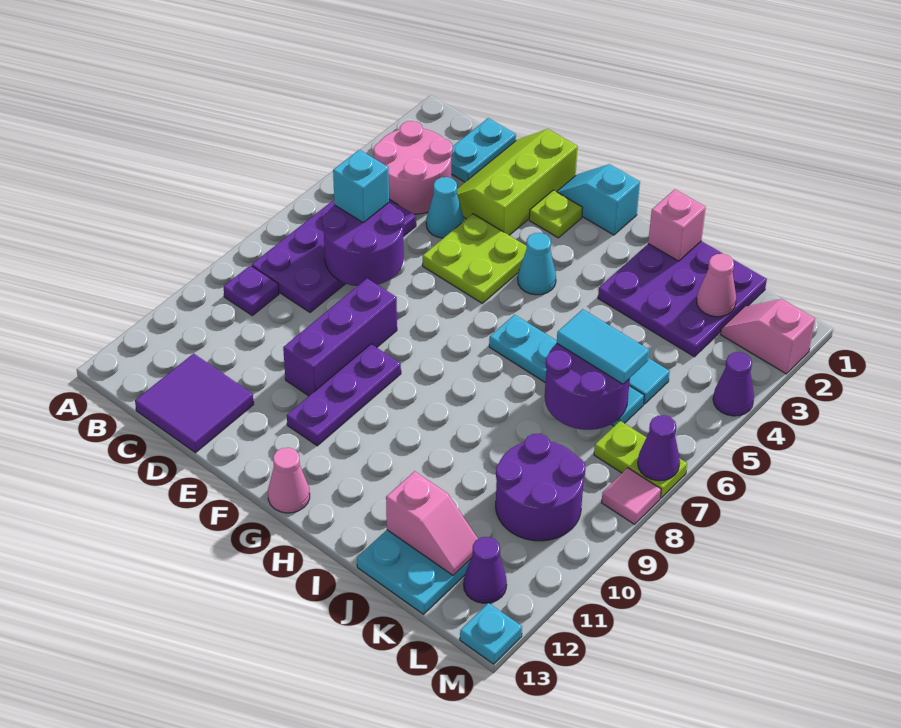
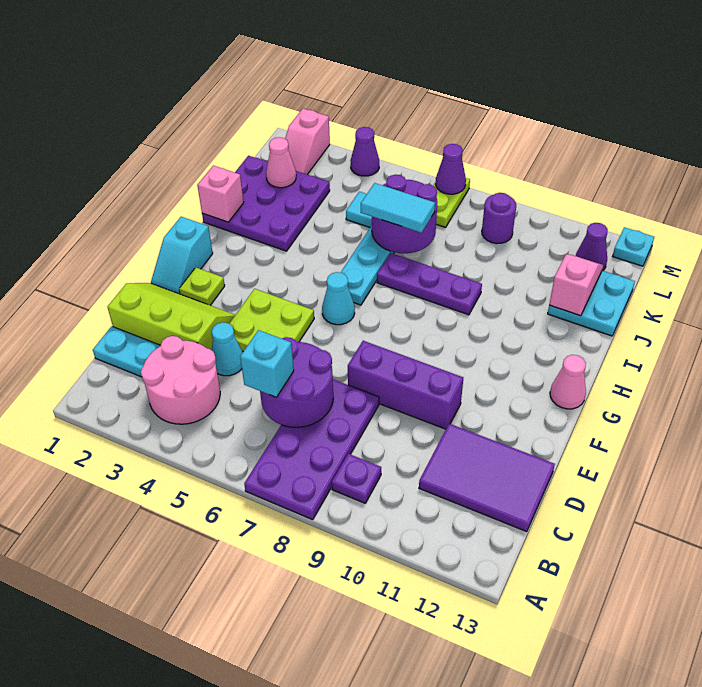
purple 2x4 plate [252,199,416,312] -> purple 2x4 plate turned to [244,380,379,520]
purple 2x2 tile [135,354,254,453] -> purple 2x3 tile [419,424,555,532]
lime 2x3 slope [457,129,578,235] -> lime 2x3 slope turned to [107,283,235,350]
purple 1x3 plate [287,344,401,446] -> purple 1x3 plate moved to [377,253,482,315]
cyan 1x1 cone [518,233,556,295] -> cyan 1x1 cone moved to [322,272,355,325]
cyan 1x2 tile [557,309,649,384] -> cyan 1x2 tile turned to [361,183,435,233]
purple 2x2 round brick [496,434,585,541] -> purple 1x1 round brick [482,193,516,244]
pink 1x1 tile [602,468,661,524] -> none

